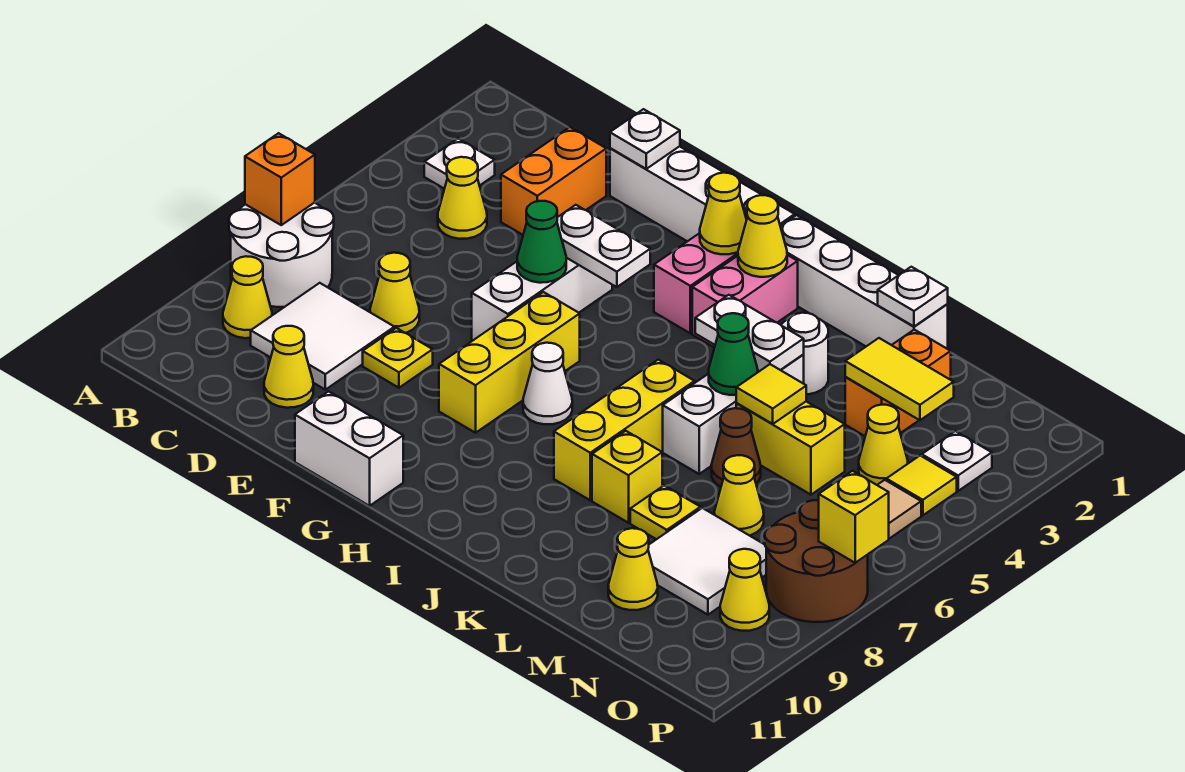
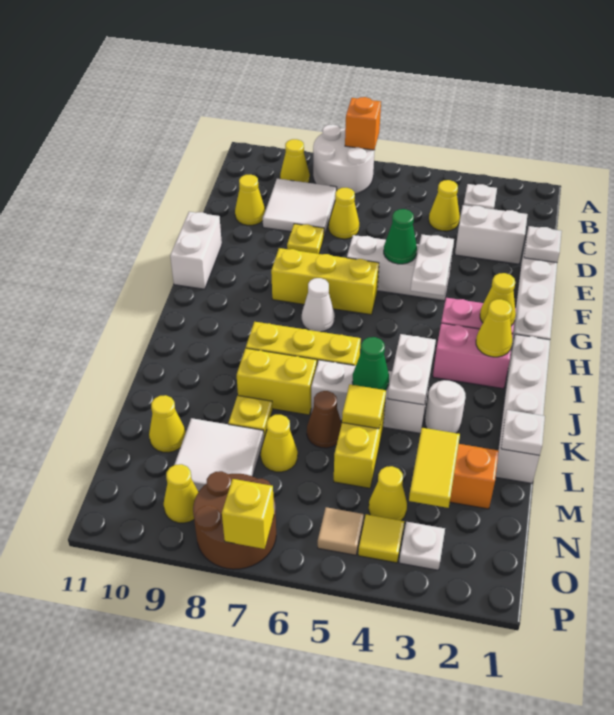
orange 1x2 brick [501,127,606,235] -> white 1x2 brick [455,205,528,264]
yellow 1x1 brick [592,431,662,523] -> yellow 1x2 brick [237,348,317,415]

